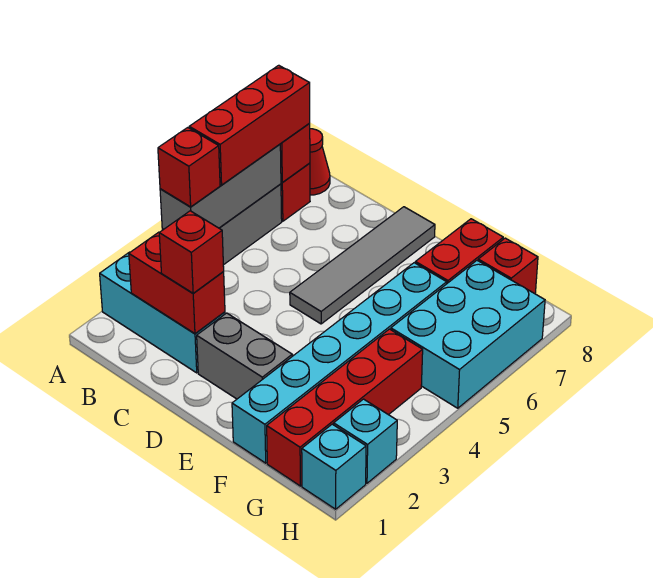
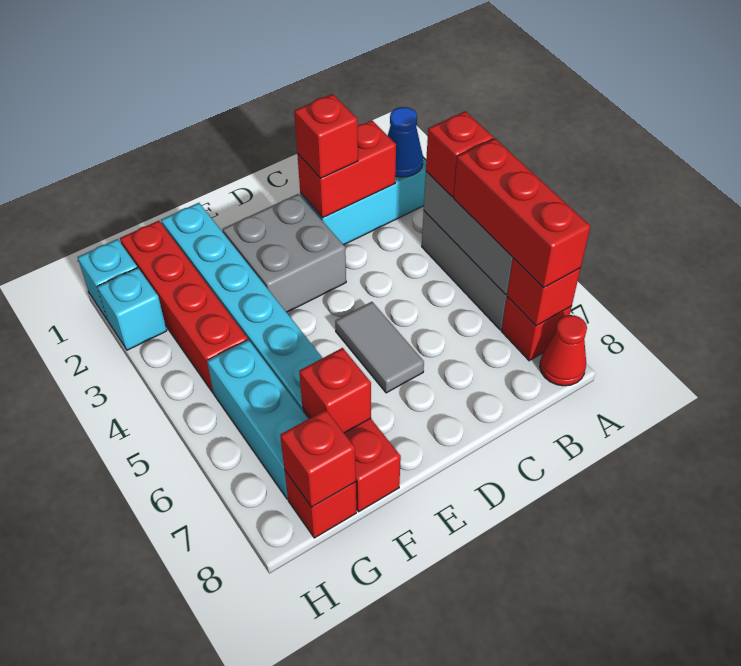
none -> blue 1x1 cone [388,107,423,177]
grey 1x2 brick [197,313,292,399] -> grey 2x2 brick [223,194,346,312]
grey 1x4 tile [290,207,435,324] -> grey 1x2 tile [335,302,424,393]
none -> red 1x1 brick [299,348,371,433]
cyan 2x3 brick [391,261,545,408] -> cyan 1x3 brick [207,340,308,499]
none -> red 1x1 brick [280,410,356,507]

